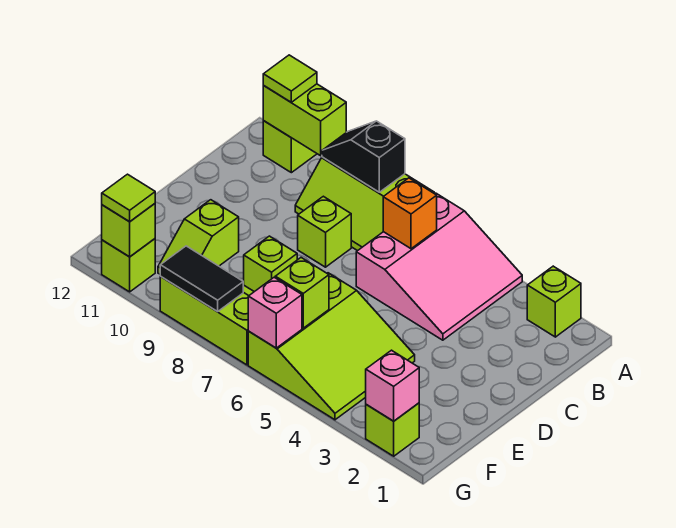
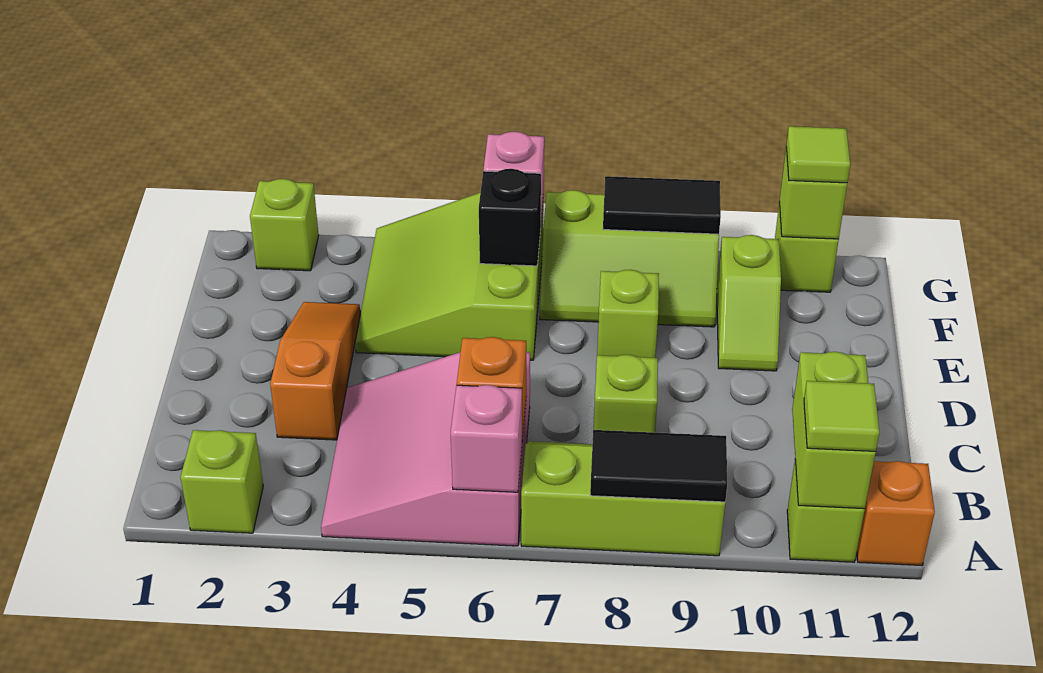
black 1x2 slope [322,121,405,192] -> black 1x2 tile [590,430,727,502]
lime 1x2 brick [263,84,346,156] -> lime 1x2 brick turned to [792,352,876,509]
none -> orange 1x1 brick [857,461,935,565]
none -> orange 1x3 slope [270,302,360,440]
lime 1x2 slope [158,200,239,274] -> lime 1x2 slope turned to [717,235,781,371]
lime 1x1 brick [275,258,329,328] -> black 1x1 brick [479,169,541,266]
pink 1x1 brick [366,350,419,421] -> pink 1x1 brick moved to [451,385,522,492]

